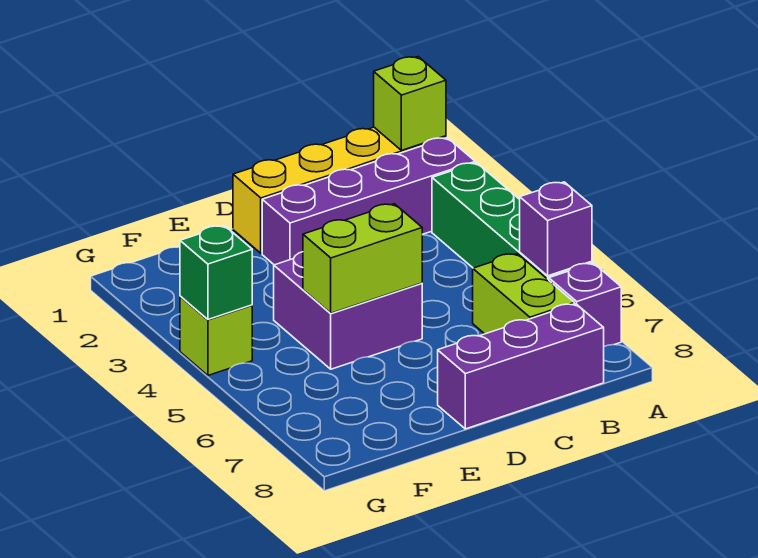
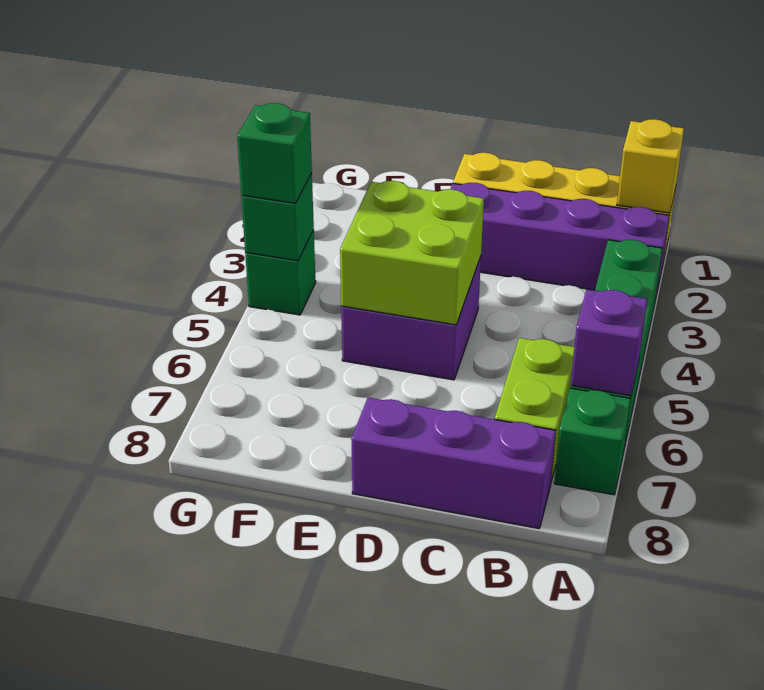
lime 1x1 brick [374,57,446,150] -> yellow 1x1 brick [617,119,684,213]
purple 1x1 brick [549,263,621,346] -> green 1x1 brick [554,388,631,495]
lime 1x2 brick [303,204,422,313] -> lime 2x2 brick [340,181,484,325]
lime 1x1 brick [180,296,252,375] -> green 1x1 brick [245,230,316,315]
none -> green 1x1 brick [237,103,312,204]

